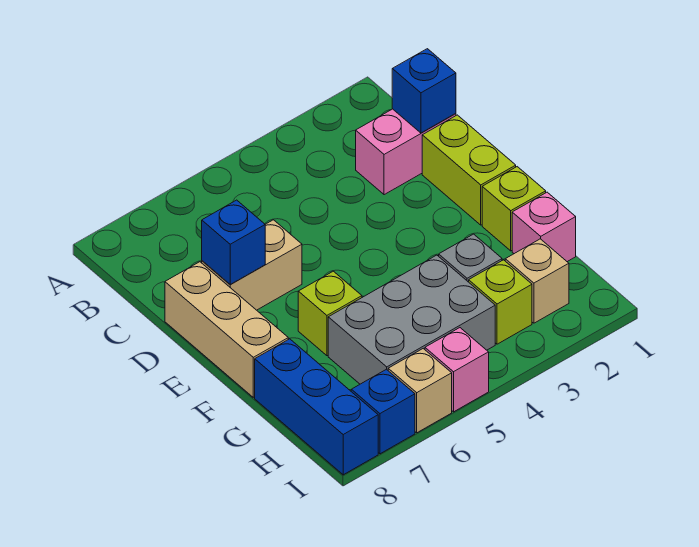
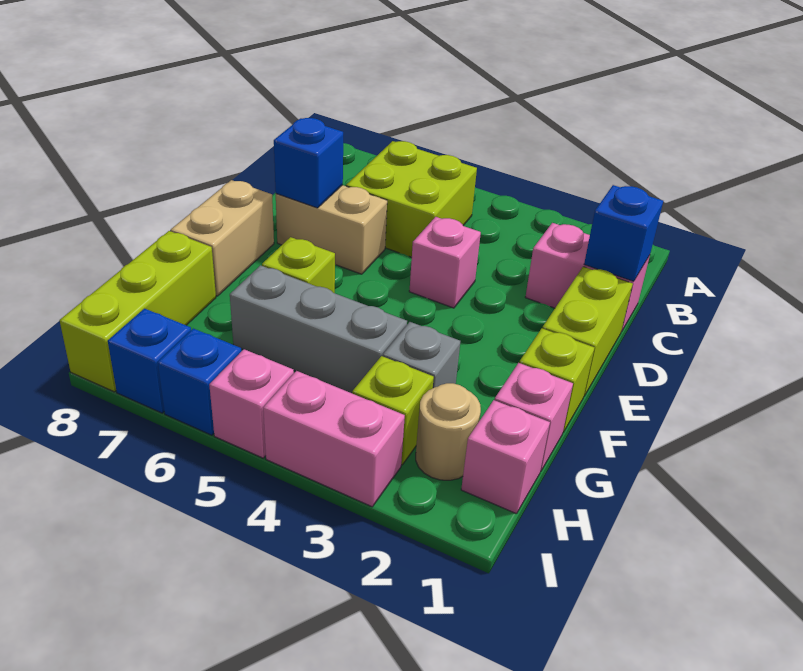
none -> lime 2x2 brick [346,141,477,257]
none -> pink 1x1 brick [409,217,481,308]
tan 1x3 brick [165,262,288,397] -> tan 1x2 brick [171,180,274,296]
grey 2x3 brick [328,255,495,384] -> grey 1x3 brick [230,265,407,393]
blue 1x3 brick [255,339,378,475] -> lime 1x3 brick [60,231,216,392]
none -> pink 1x1 brick [461,400,550,514]
tan 1x1 brick [505,239,569,323] -> tan 1x1 round brick [416,383,481,480]
none -> pink 1x2 brick [263,371,405,507]
tan 1x1 brick [388,349,452,433] -> blue 1x1 brick [158,329,241,435]

